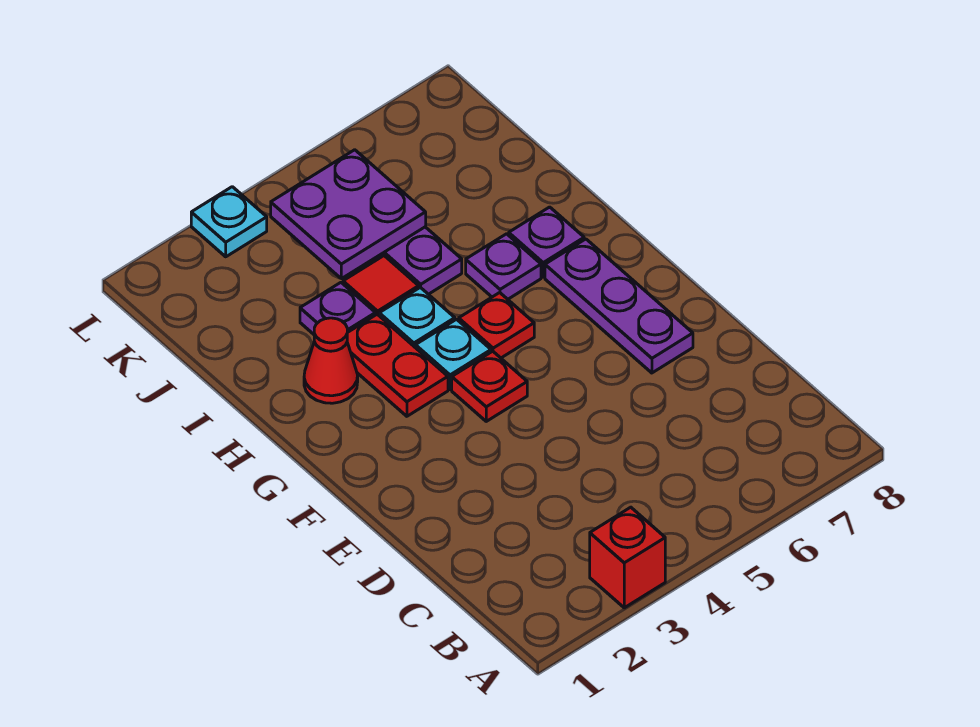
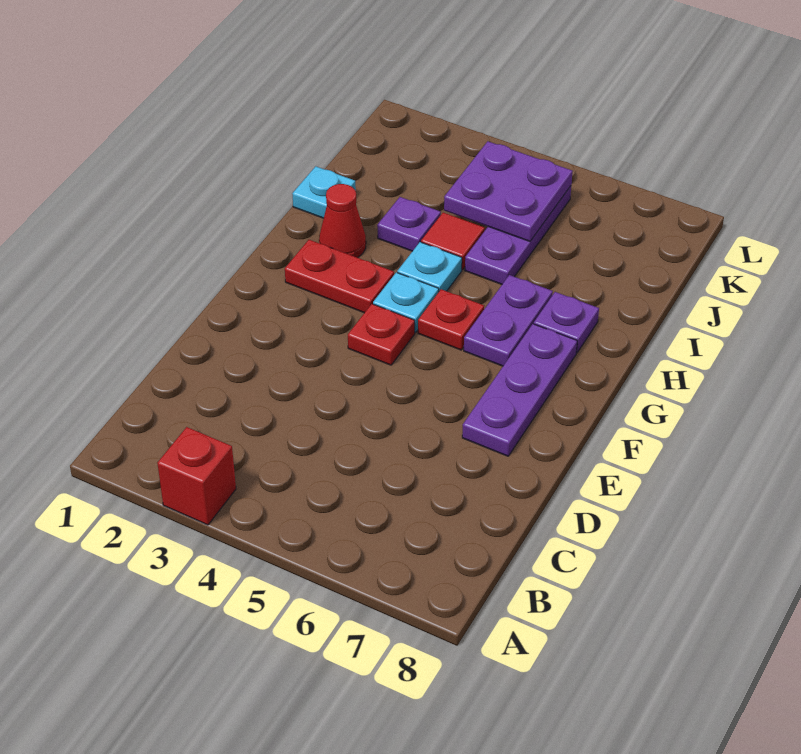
red 1x2 plate [347,314,448,416] -> red 1x2 plate turned to [285,240,394,313]
purple 1x1 plate [466,234,541,299] -> purple 1x2 plate [464,275,553,366]
cyan 1x1 plate [191,187,267,257] -> cyan 1x1 plate moved to [292,166,356,218]

